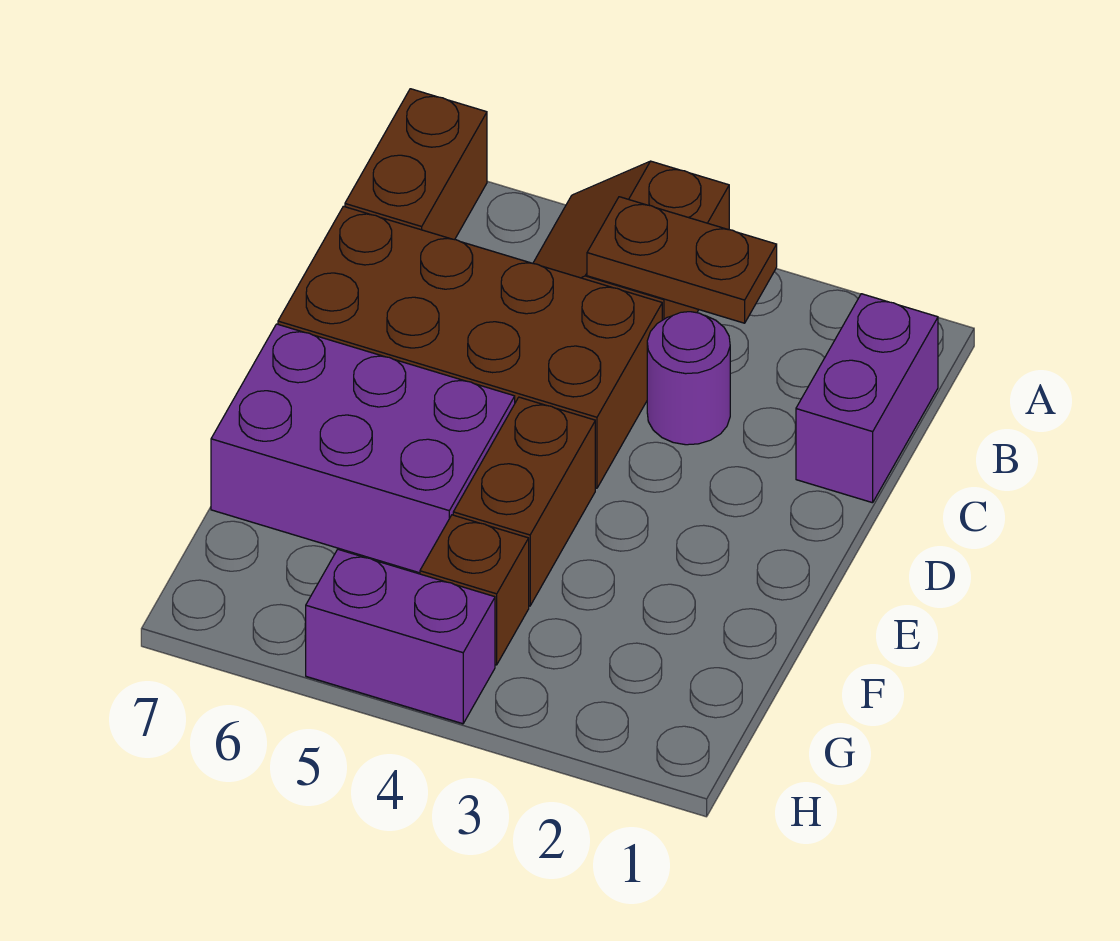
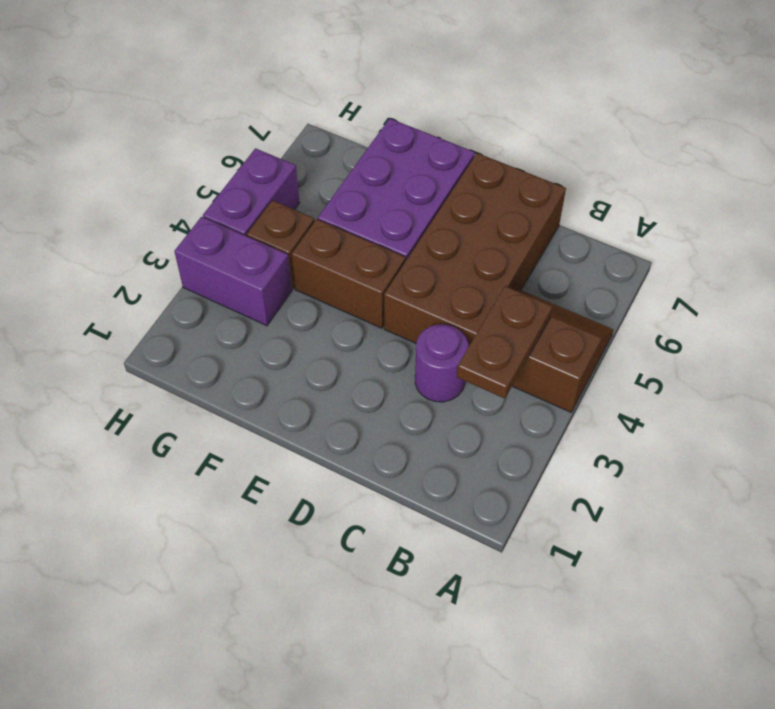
brown 1x2 brick [345,89,487,240] -> none
purple 1x2 brick [796,294,938,503] -> purple 1x2 brick moved to [174,217,292,326]

